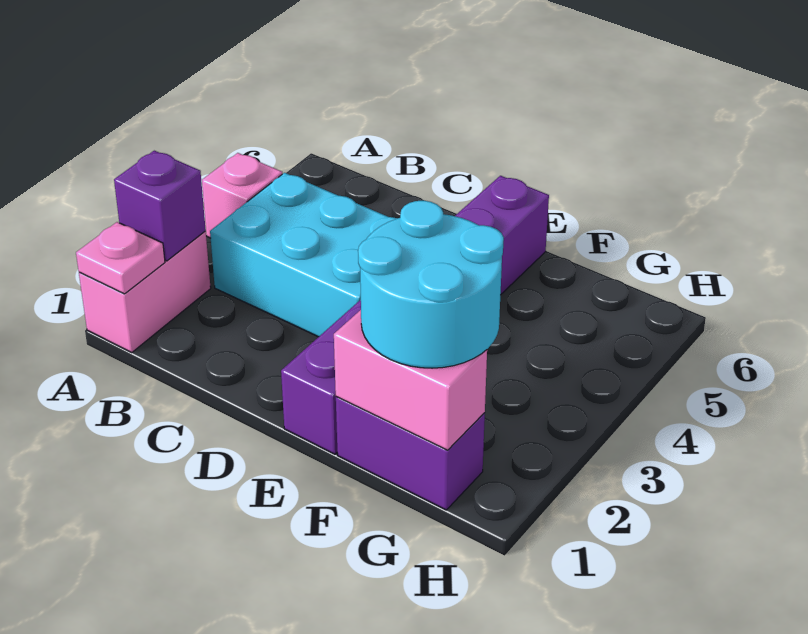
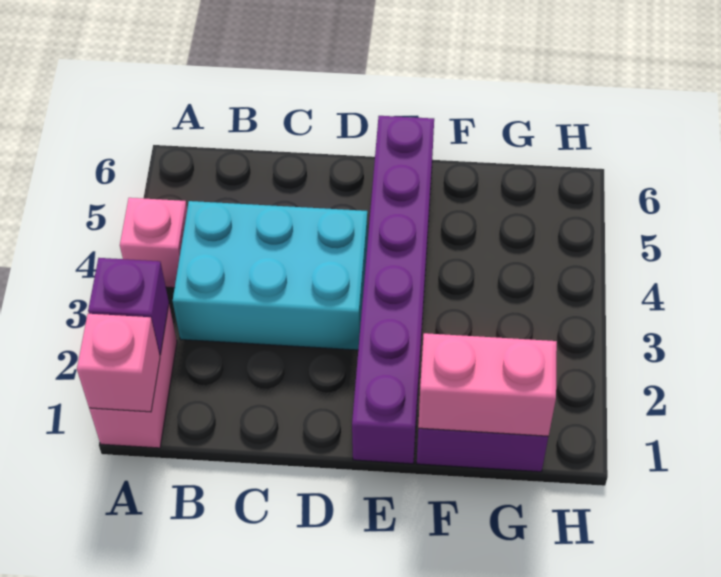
pink 1x1 plate [76,222,165,294] -> pink 1x1 brick [77,314,160,412]
cyan 2x2 round brick [358,201,504,368] -> none

